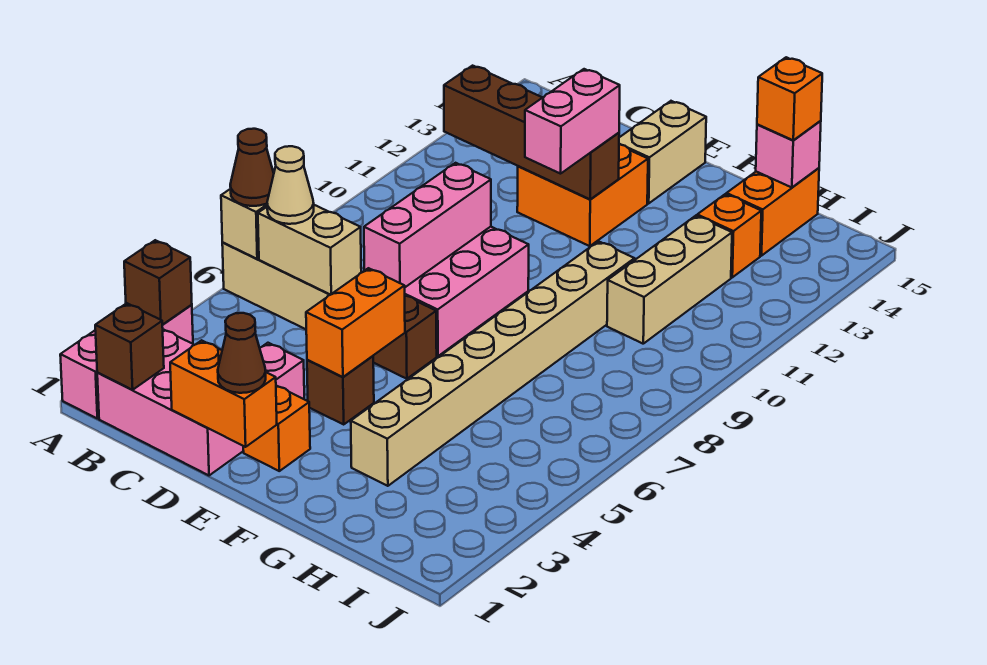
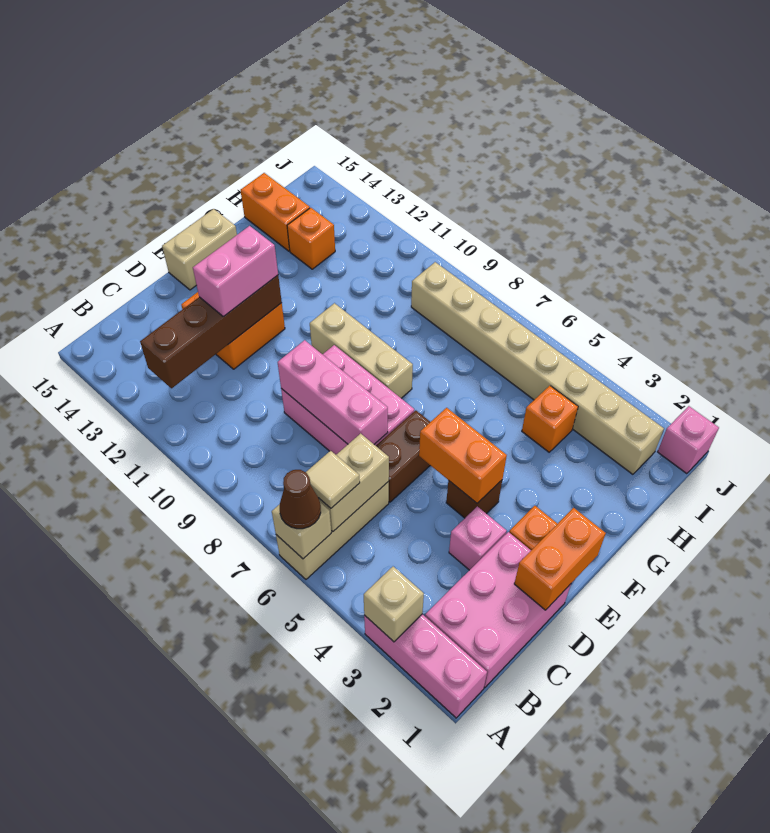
brown 1x1 brick [124,240,192,325] -> tan 1x1 brick [364,567,424,642]
brown 1x1 brick [95,303,164,390] -> none
tan 1x1 cone [267,146,314,224] -> tan 1x1 tile [306,451,360,508]
brown 1x1 cone [218,313,266,393] -> none
pink 1x2 brick [525,69,620,174] -> pink 1x2 brick turned to [193,226,278,317]
tan 1x2 brick [619,101,706,203] -> tan 1x2 brick turned to [162,209,237,290]
tan 1x8 brick [351,241,635,486] -> tan 1x8 brick moved to [411,262,664,474]
tan 1x3 brick [607,216,732,344] -> tan 1x3 brick moved to [310,303,413,398]
pink 1x1 brick [756,121,821,188] -> pink 1x1 brick moved to [658,406,719,474]
orange 1x1 brick [757,57,822,140] -> orange 1x1 brick moved to [522,386,578,452]

